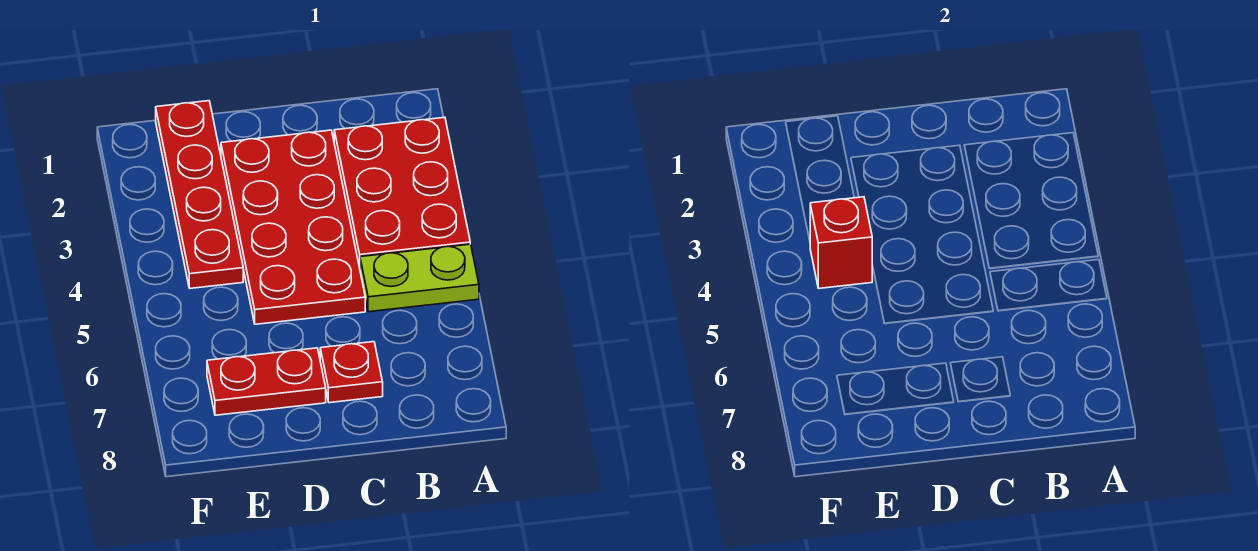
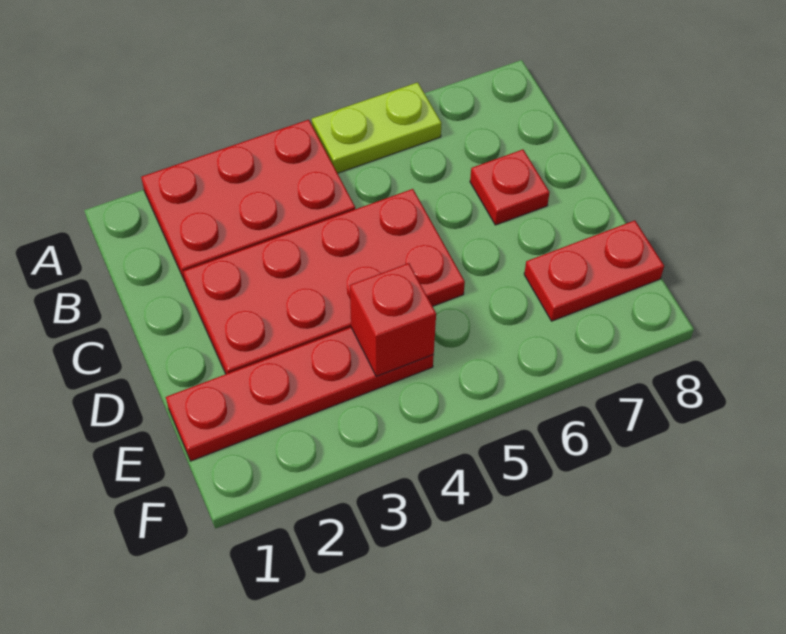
lime 1x2 plate [360,244,479,312] -> lime 1x2 plate turned to [312,82,442,173]
red 1x2 plate [207,348,326,415] -> red 1x2 plate turned to [524,220,664,321]

